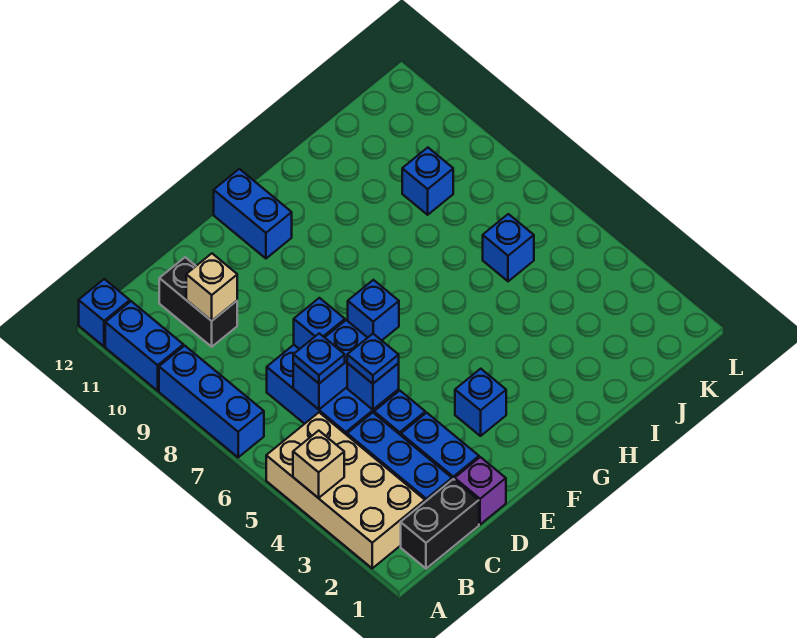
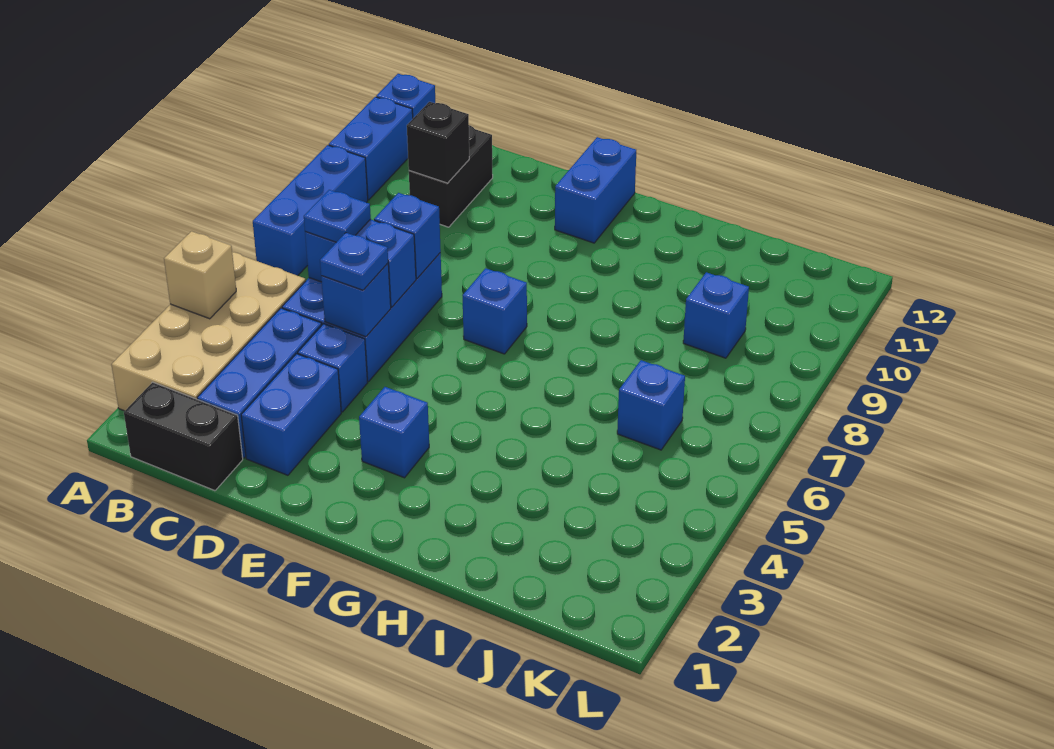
tan 1x1 brick [186,254,237,321] -> black 1x1 brick [407,102,469,183]
purple 1x1 brick [455,457,506,524] -> none

